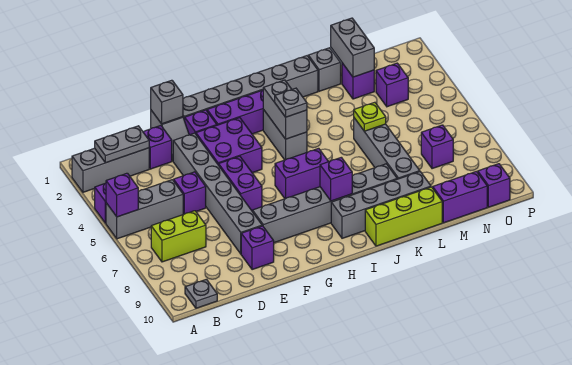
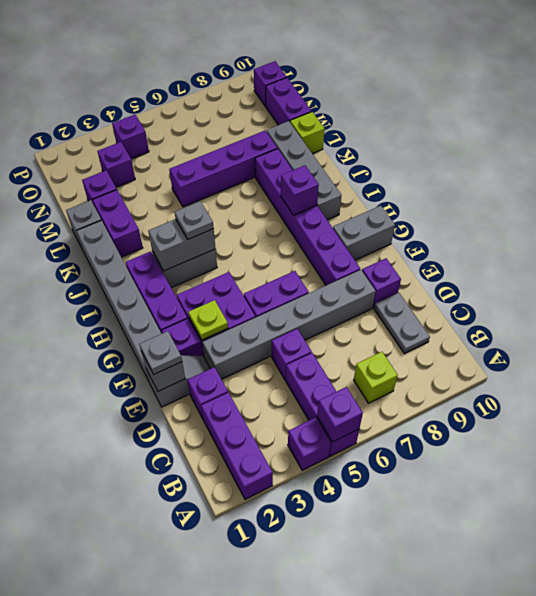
grey 1x3 brick [72,148,149,192] -> purple 1x3 brick [201,393,273,499]
grey 1x3 brick [106,180,183,239] -> purple 1x3 brick [286,353,359,456]
grey 1x2 plate [95,126,149,163] -> grey 1x2 plate moved to [374,293,430,354]
lime 1x2 brick [151,211,206,262] -> lime 1x1 brick [354,352,398,403]
grey 1x1 plate [185,279,217,308] -> grey 1x1 plate moved to [139,331,182,375]
grey 1x6 brick [252,164,397,243] -> purple 1x6 brick [255,149,360,285]
purple 1x2 brick [275,148,328,199] -> purple 1x2 brick moved to [93,190,143,257]
lime 1x3 brick [365,187,442,246] -> lime 1x1 brick [290,112,324,154]
grey 1x4 brick [354,118,420,179] -> purple 1x4 brick [169,130,277,207]
lime 1x1 plate [354,102,386,131] -> lime 1x1 plate moved to [188,300,228,340]
grey 1x2 brick [331,18,374,77] -> grey 1x2 brick moved to [333,206,395,260]
purple 1x1 brick [421,125,453,169] -> purple 1x1 brick moved to [112,115,149,159]

